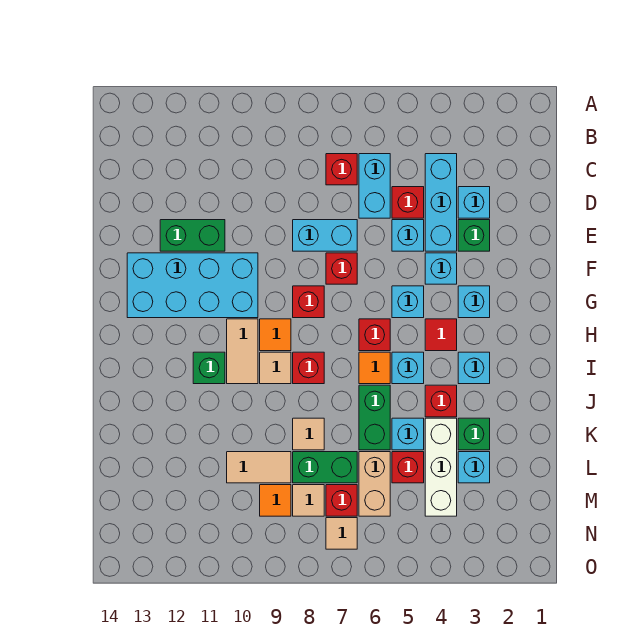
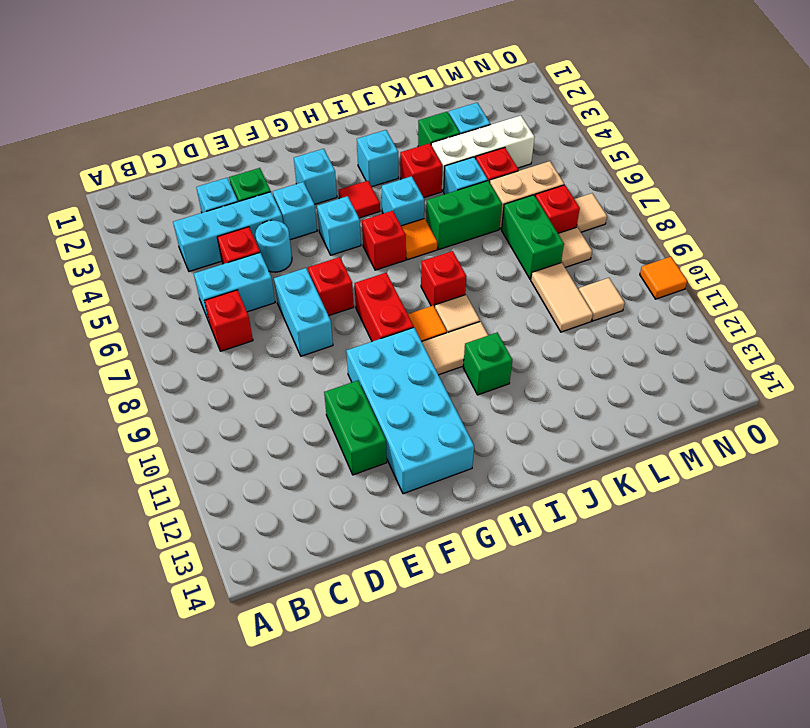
cyan 1x1 brick [392,220,424,251] -> cyan 1x1 round brick [255,220,292,272]
red 1x1 brick [293,286,324,318] -> red 1x2 brick [354,273,414,341]
tan 1x1 tile [293,418,324,450] -> tan 1x1 tile moved to [579,278,625,321]
orange 1x1 tile [260,485,291,516] -> orange 1x1 tile moved to [640,257,687,299]

